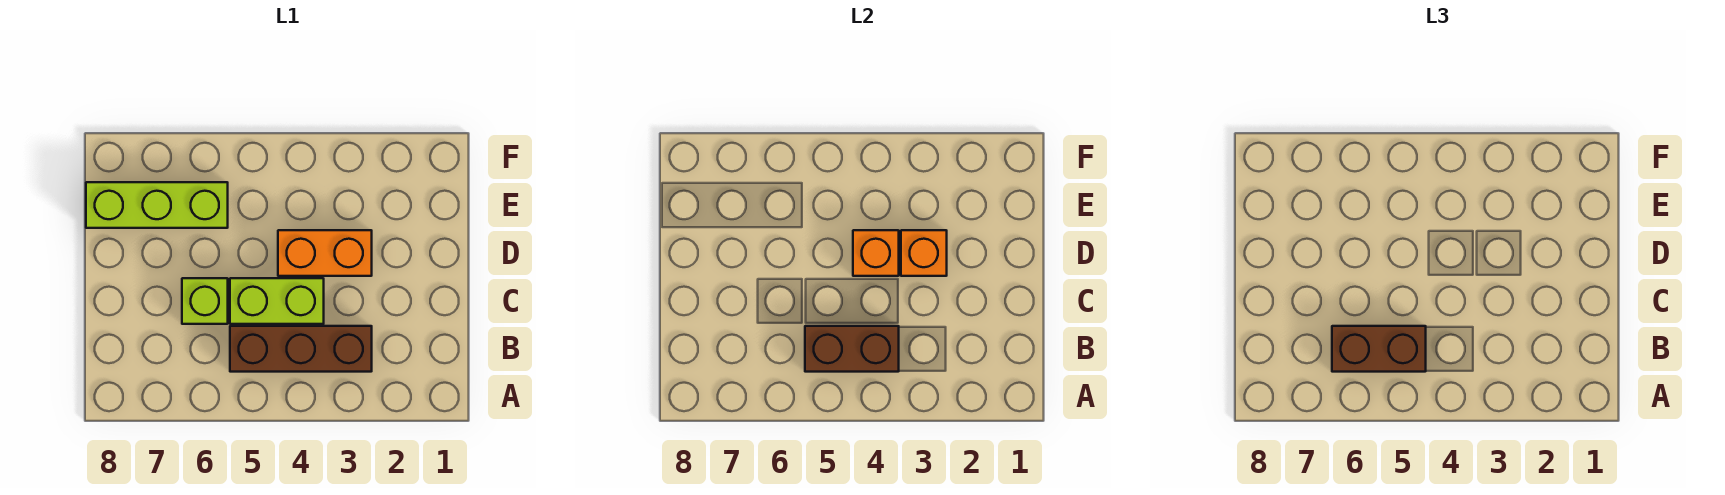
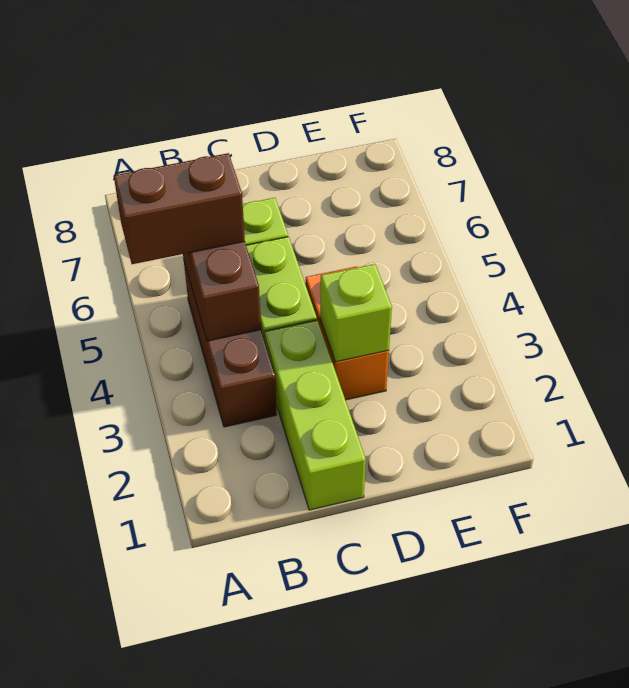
brown 1x2 brick [1332,326,1426,372] -> brown 1x2 brick turned to [114,153,245,264]
orange 1x1 brick [901,230,947,276] -> lime 1x1 brick [320,264,392,362]
orange 1x1 brick [853,230,899,276] -> none
lime 1x3 brick [86,182,228,228] -> lime 1x3 brick moved to [265,320,366,510]

